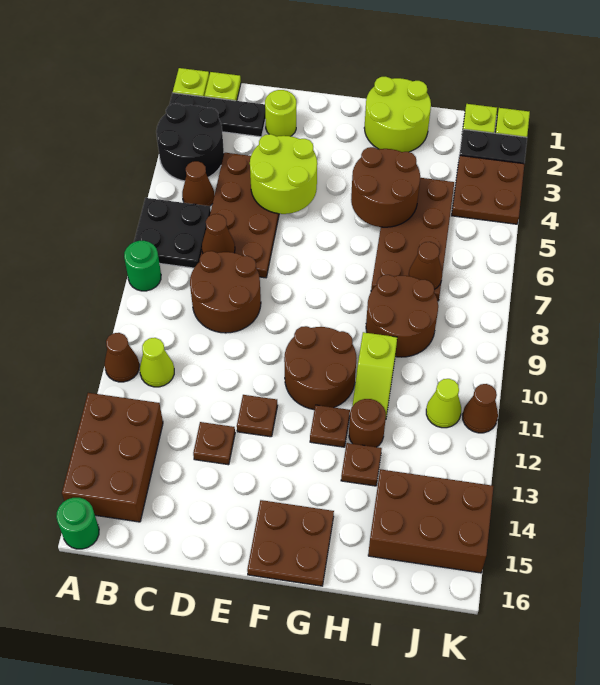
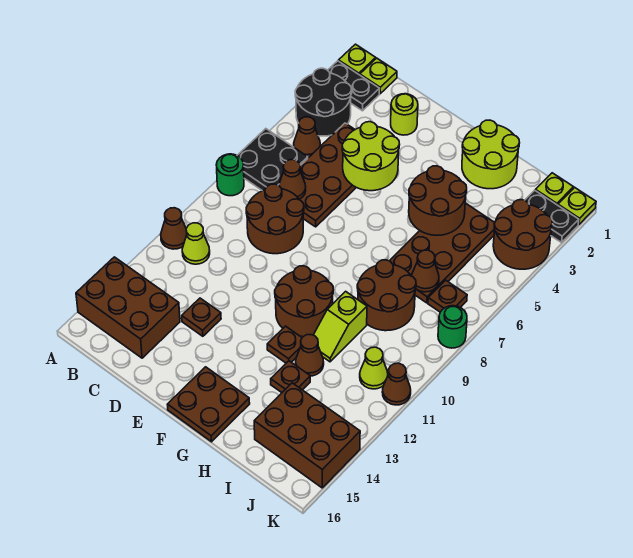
black 1x3 plate [169,93,266,137] -> black 1x2 plate [328,61,379,111]
brown 2x3 brick [62,393,163,522] -> brown 2x3 brick turned to [76,257,180,358]
green 1x1 round brick [56,498,99,549] -> green 1x1 round brick moved to [438,306,467,348]
brown 1x1 plate [237,395,278,437] -> brown 1x1 plate moved to [428,280,467,312]
brown 1x1 round brick [349,399,386,447] -> brown 1x1 cone [296,335,324,376]
brown 2x2 plate [452,156,524,224] -> brown 2x2 round brick [493,200,552,269]

